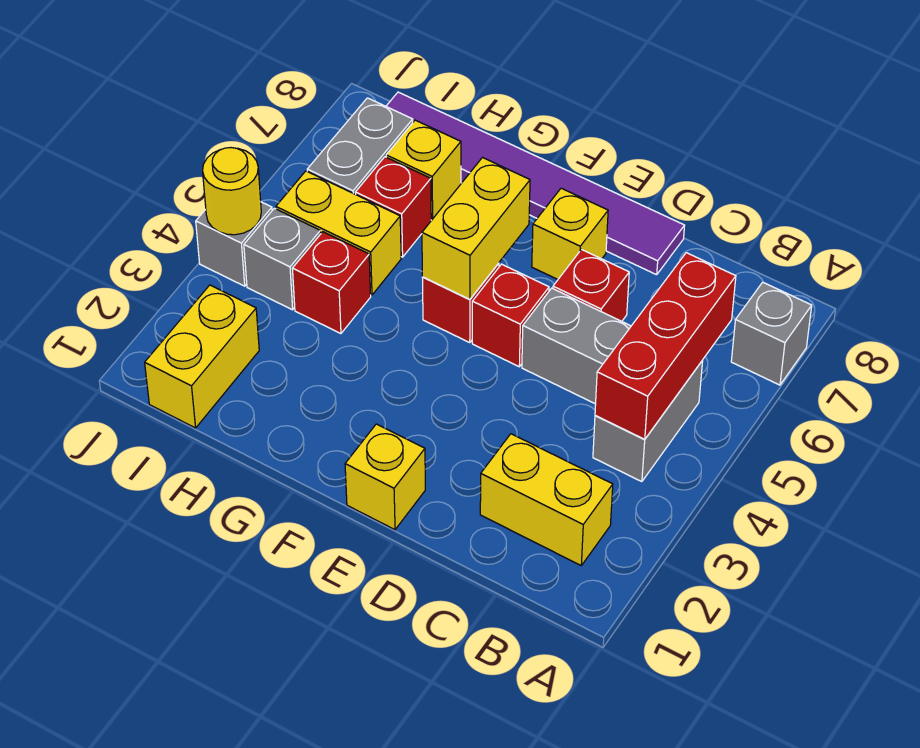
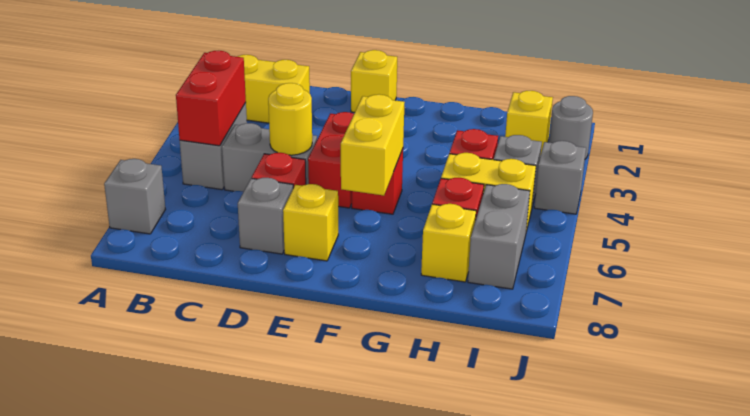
red 1x3 brick [595,253,736,439] -> red 1x2 brick [176,51,246,146]
none -> grey 1x1 brick [238,178,293,254]
purple 1x6 tile [386,92,685,275] -> none
red 1x1 brick [472,264,549,367] -> red 1x2 brick [308,112,354,208]
yellow 1x2 brick [145,285,259,428] -> yellow 1x1 brick [505,91,553,153]
none -> grey 1x1 round brick [549,96,593,159]
yellow 1x1 round brick [203,148,261,235] -> yellow 1x1 round brick moved to [268,83,312,155]

